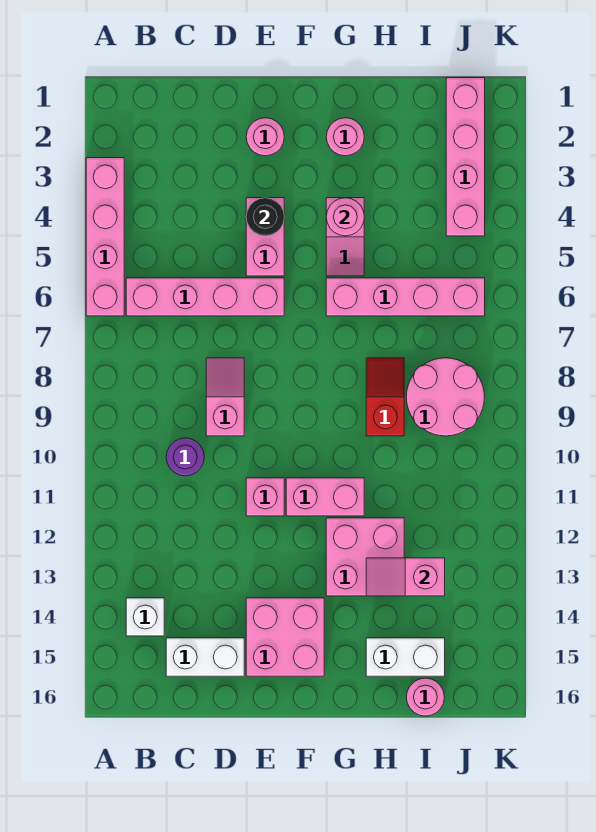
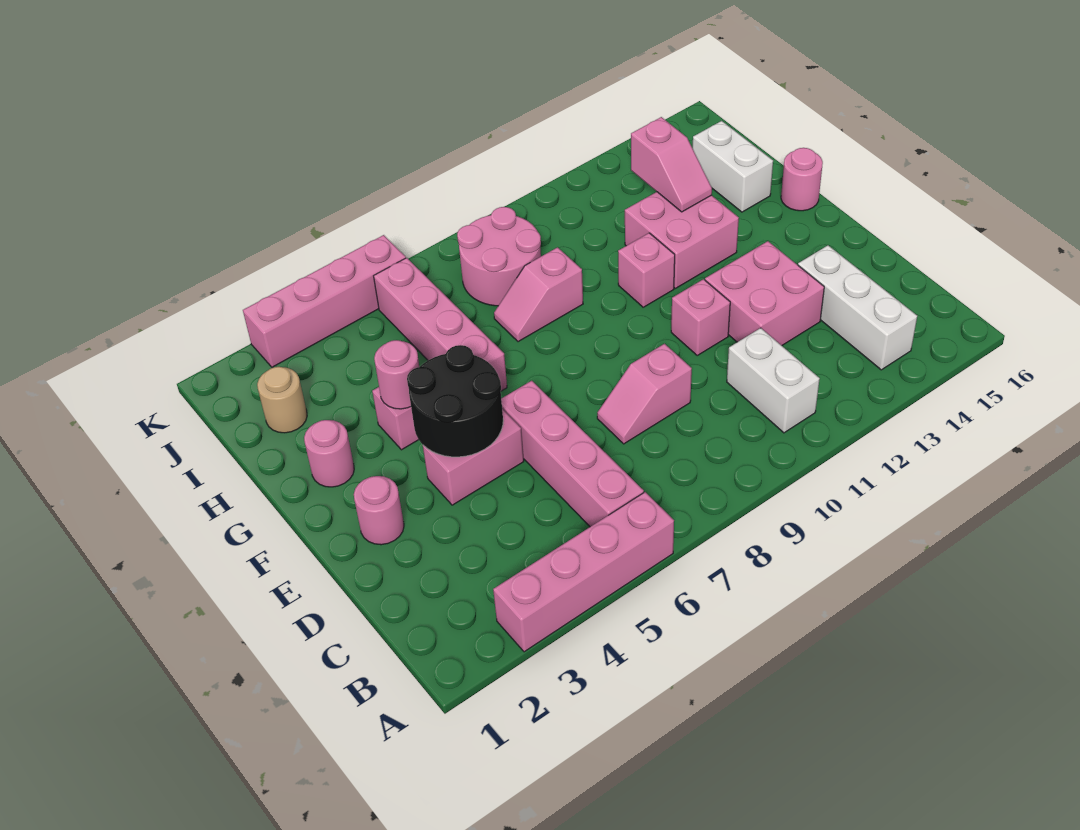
white 1x1 brick [126,598,164,636] -> white 1x3 brick [798,245,917,370]
purple 1x1 round brick [166,438,204,476] -> none
white 1x2 brick [166,638,244,676] -> white 1x2 brick moved to [727,328,820,433]
black 1x1 round brick [246,198,284,236] -> black 2x2 round brick [407,345,503,457]
pink 2x2 brick [246,598,324,676] -> pink 2x2 brick moved to [705,241,824,346]
pink 1x2 brick [286,478,364,516] -> pink 1x1 brick [618,233,675,307]
red 1x2 slope [366,358,404,436] -> pink 1x2 slope [494,247,583,342]
none -> tan 1x1 round brick [257,367,307,433]
pink 1x1 round brick [406,678,444,716] -> pink 1x1 round brick moved to [781,148,823,211]
pink 1x4 brick [446,78,485,236] -> pink 1x4 brick moved to [243,235,406,367]

